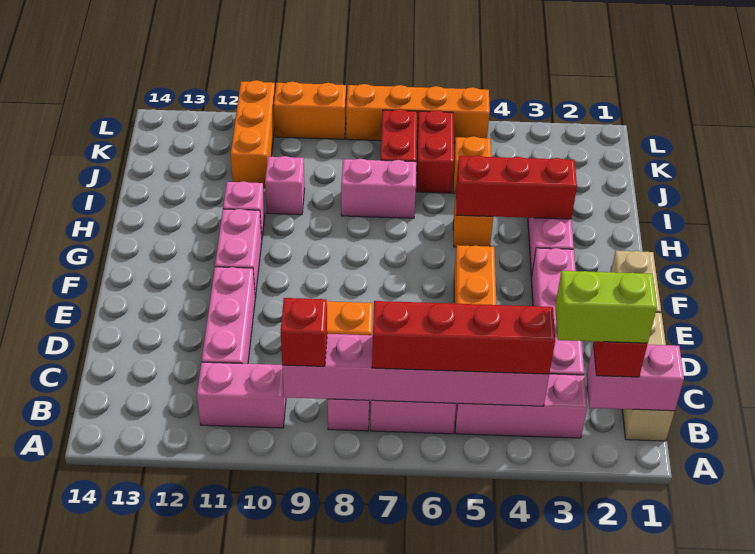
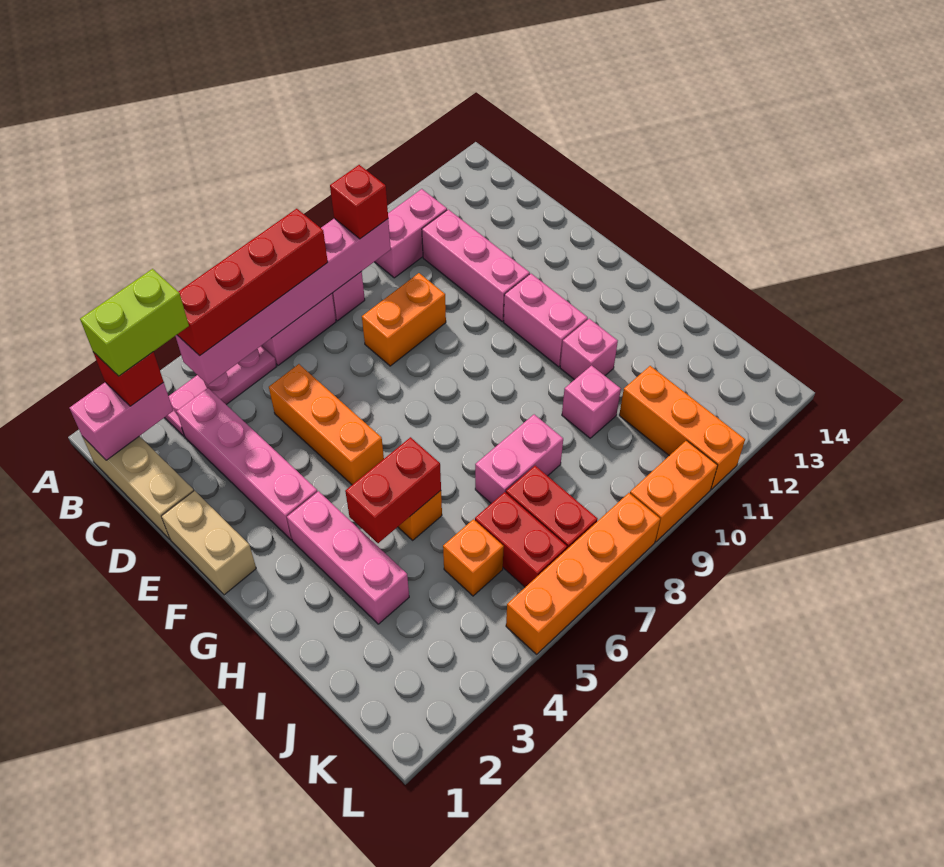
pink 1x3 brick [455,374,587,438] -> pink 1x3 plate [165,346,277,436]
red 1x3 brick [456,155,577,219] -> red 1x2 brick [345,437,441,543]

